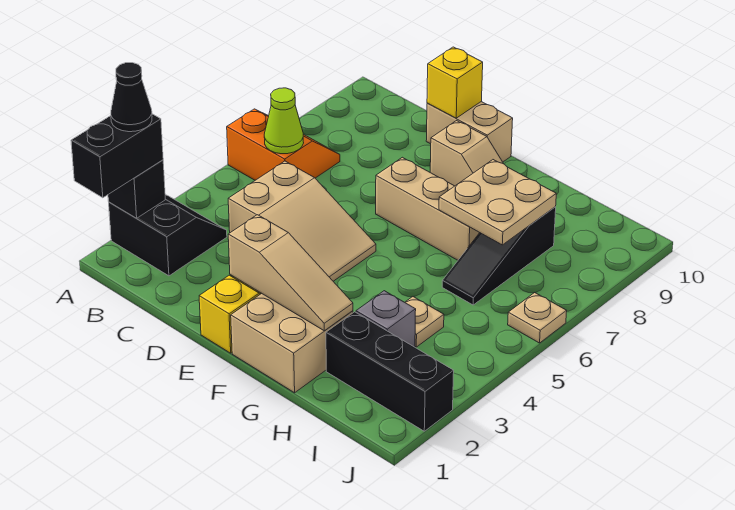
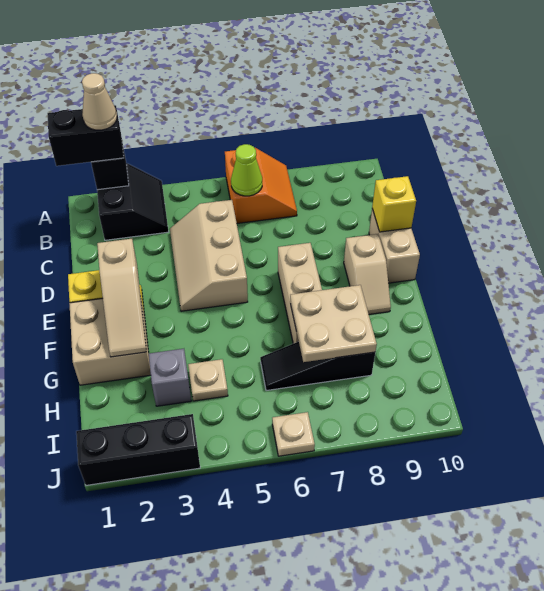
black 1x1 cone [111,63,152,132] -> tan 1x1 cone [82,73,117,130]
tan 2x3 slope [228,161,376,281] -> tan 2x3 slope turned to [170,200,248,311]
black 1x3 brick [326,312,454,431] -> black 1x3 brick turned to [76,414,200,485]

